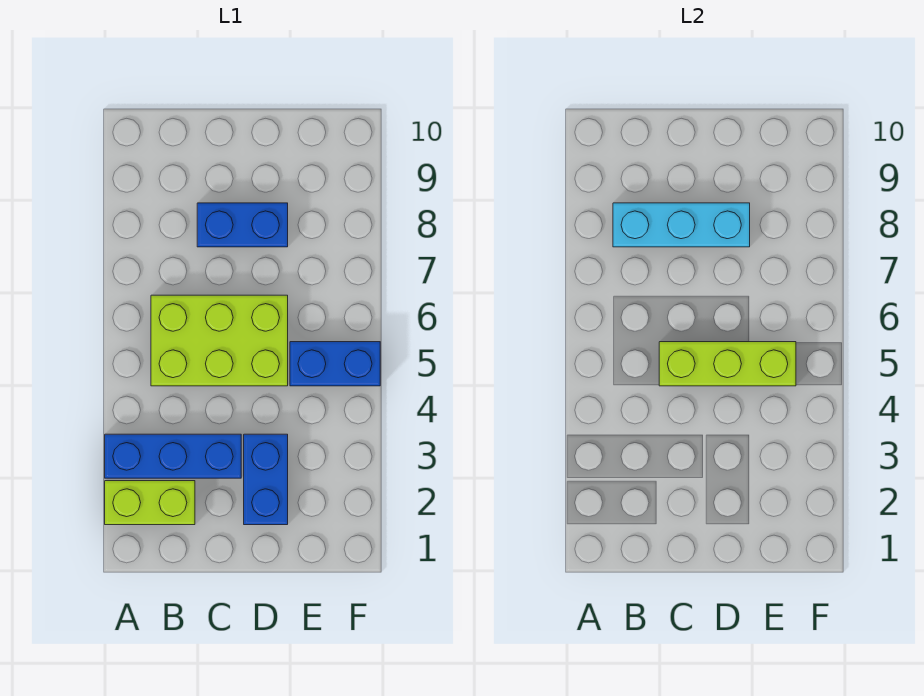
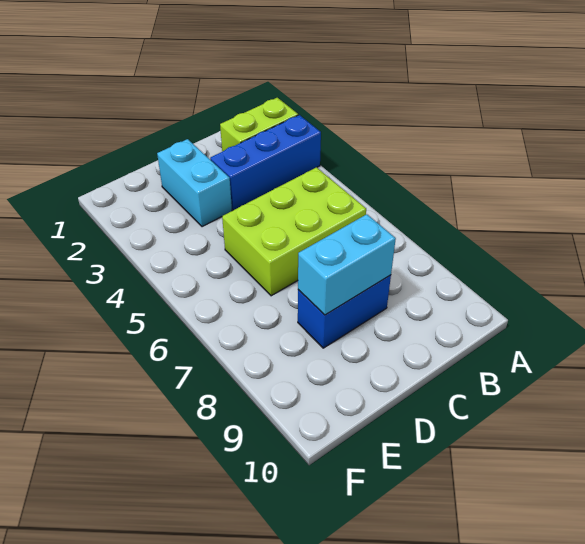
cyan 1x3 brick [613,203,750,247] -> cyan 1x2 brick [298,214,396,315]
lime 1x3 brick [659,342,796,386] -> none
blue 1x2 brick [244,434,288,525] -> cyan 1x2 brick [157,139,232,227]
blue 1x2 brick [290,342,380,386] -> none

